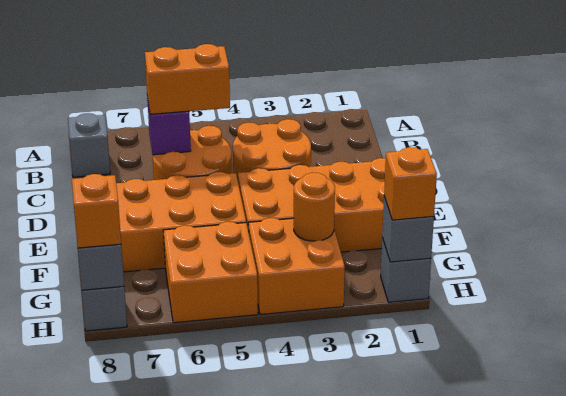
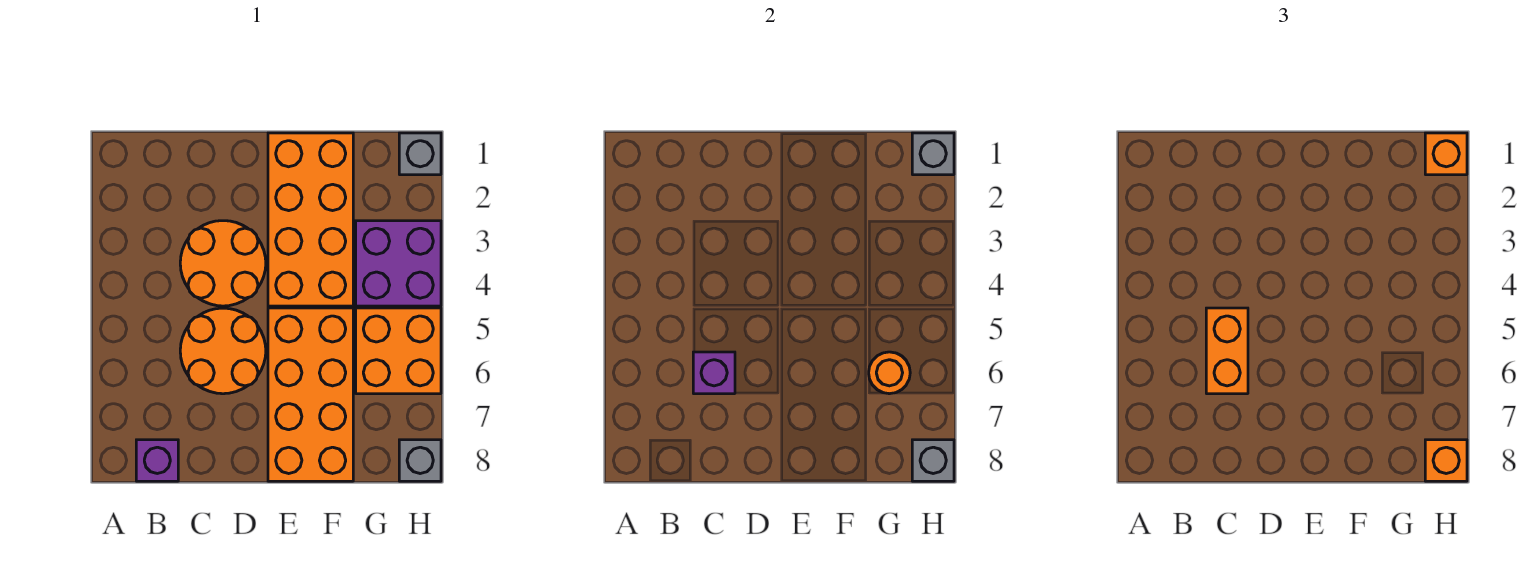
grey 1x1 brick [68,113,110,177] -> purple 1x1 brick [136,440,178,481]
orange 2x2 brick [248,218,345,315] -> purple 2x2 brick [356,221,441,306]
orange 1x1 round brick [294,173,335,241] -> orange 1x1 round brick moved to [869,352,910,394]

